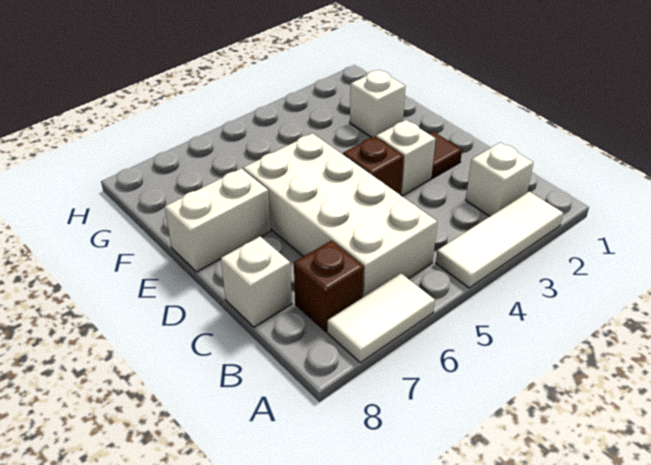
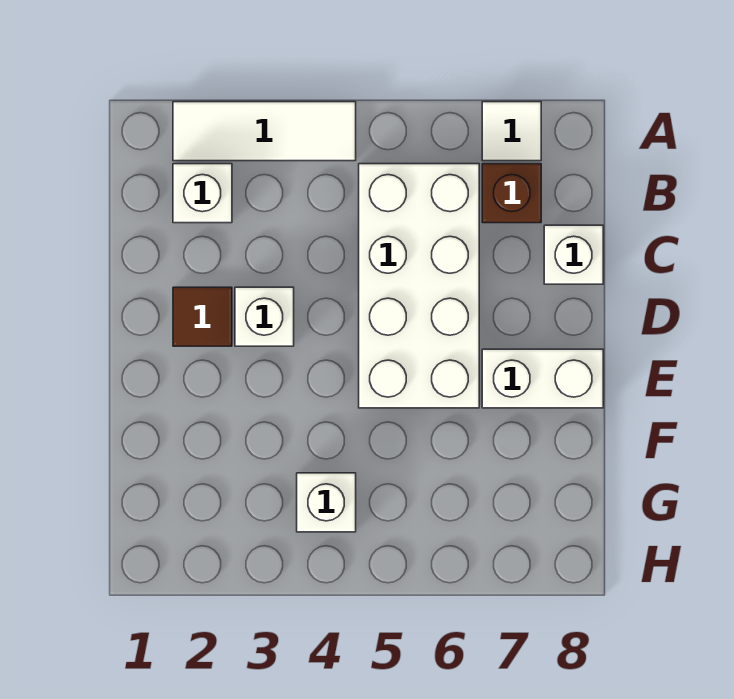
white 1x2 tile [327,274,435,363] -> white 1x1 tile [482,102,541,161]
brown 1x1 brick [343,136,404,195] -> none
white 1x1 brick [350,70,405,138] -> white 1x1 brick moved to [297,473,356,532]

